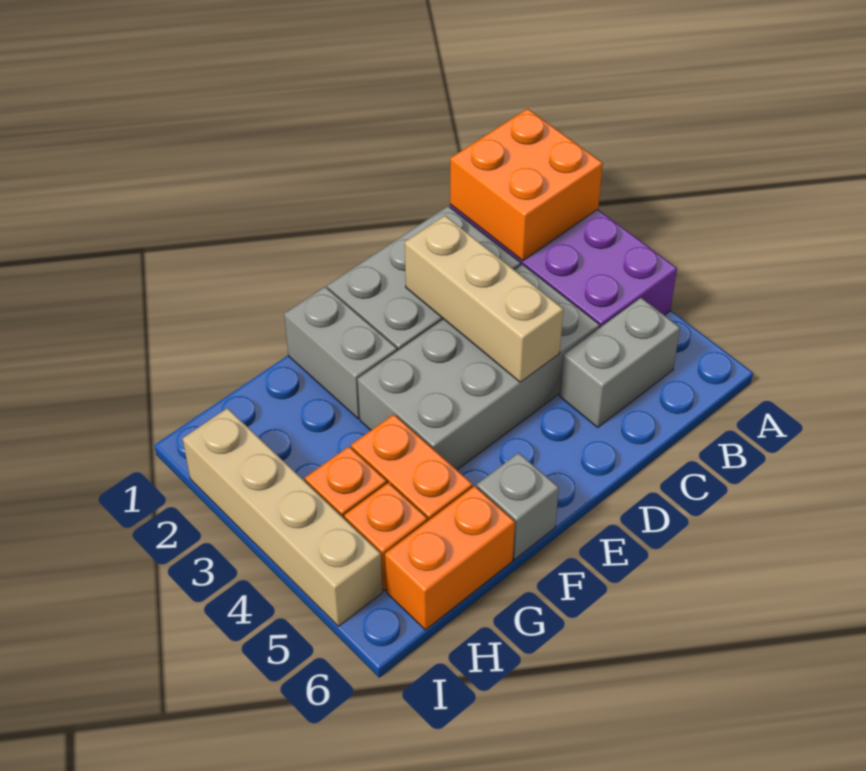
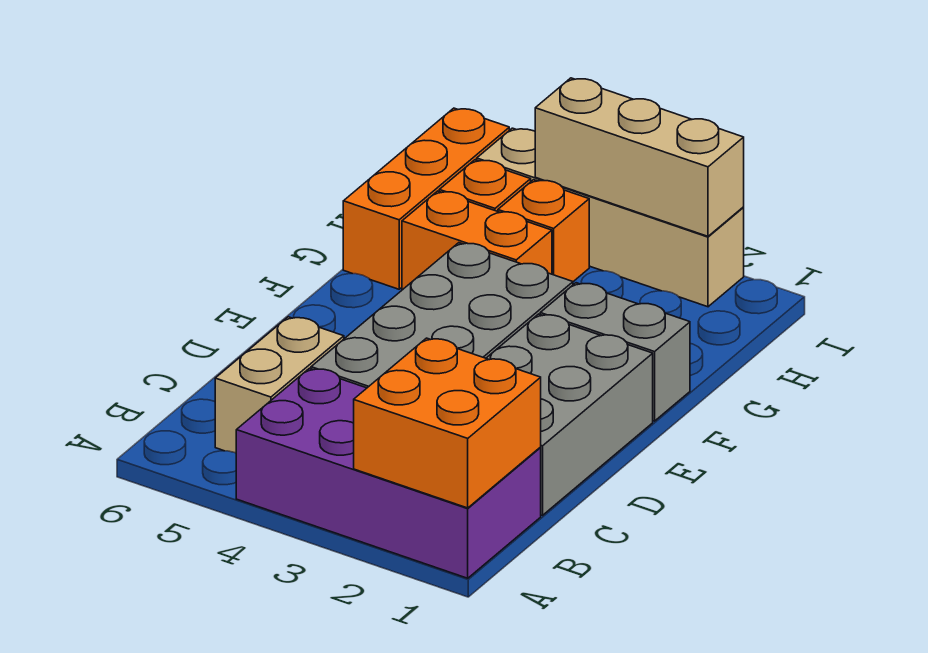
grey 1x2 brick [560,298,680,427] -> tan 1x2 brick [215,317,344,453]
tan 1x3 brick [405,216,563,382] -> tan 1x3 brick moved to [535,78,744,236]
grey 1x1 brick [477,453,559,560] -> none
orange 1x2 brick [385,486,515,630] -> orange 1x3 brick [343,108,509,289]

